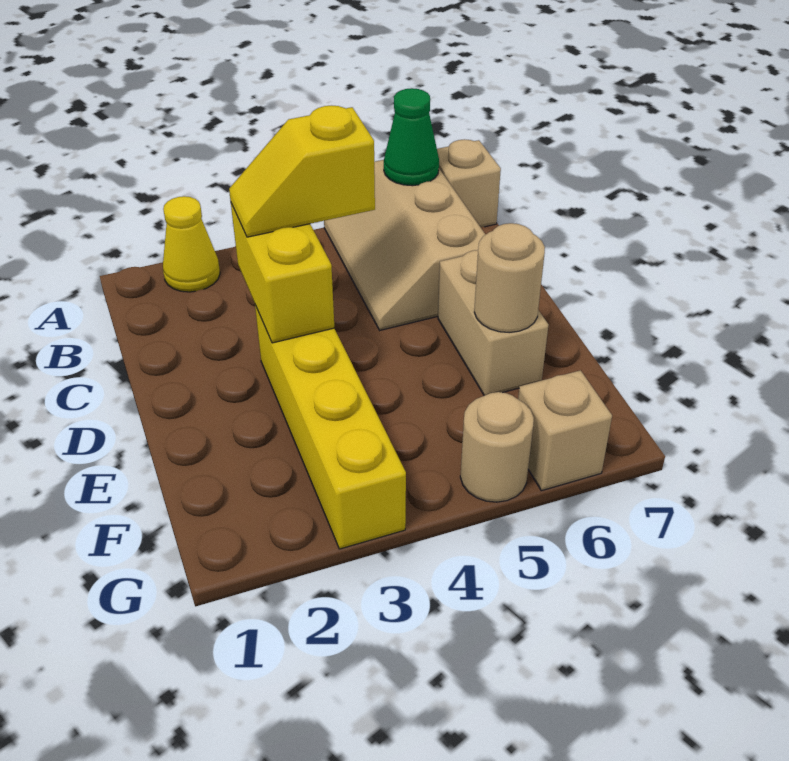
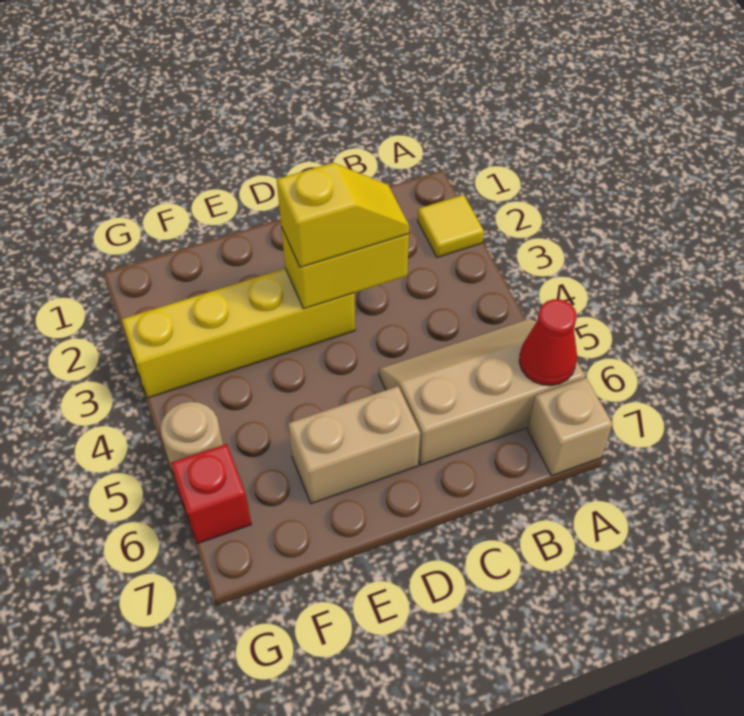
yellow 1x1 cone [163,196,220,292] -> yellow 1x1 tile [418,195,484,257]
green 1x1 cone [384,88,439,186] -> red 1x1 cone [519,299,577,385]
yellow 1x2 slope [229,105,375,237] -> yellow 1x2 slope turned to [277,163,409,267]
tan 1x1 round brick [474,223,545,333] -> none
tan 1x1 brick [518,370,612,491] -> red 1x1 brick [171,444,252,544]

